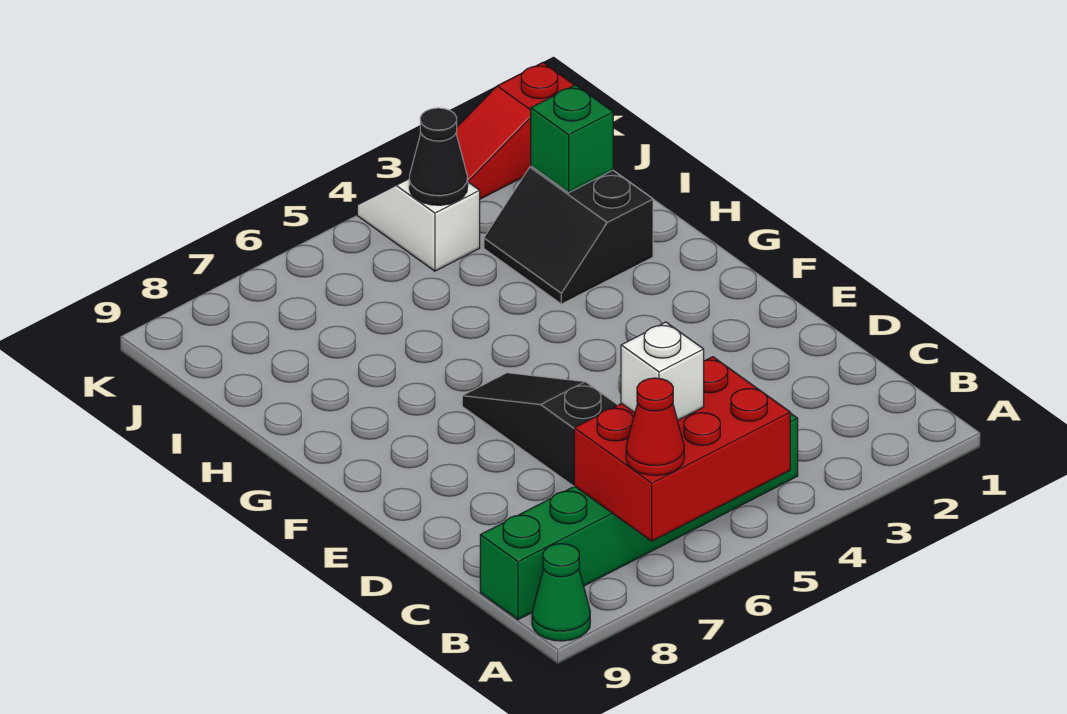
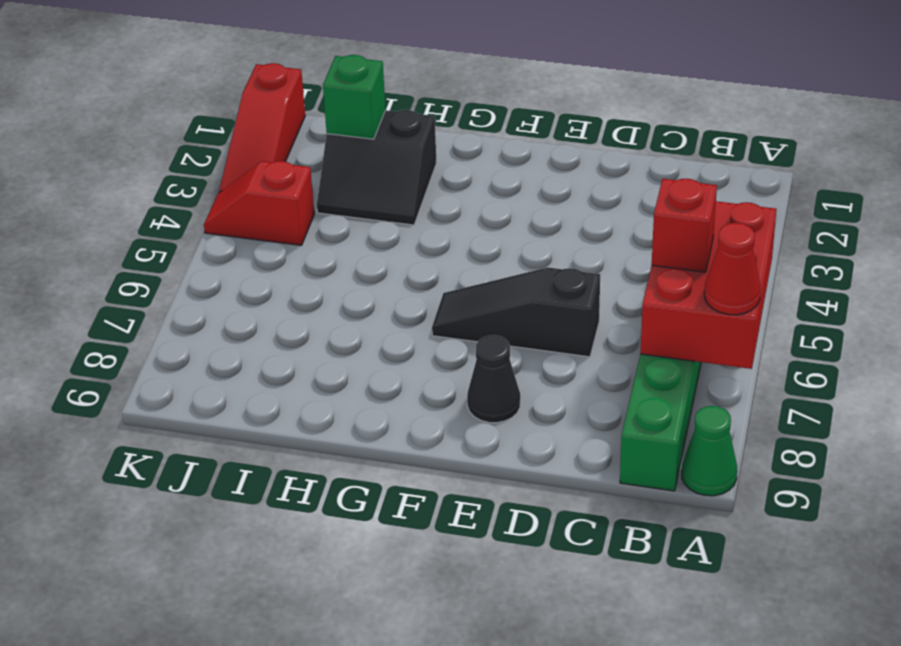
white 1x1 brick [621,322,704,420] -> red 1x1 brick [652,179,717,272]
white 1x2 slope [357,179,480,271] -> red 1x2 slope [204,161,314,245]
black 1x1 cone [409,108,468,205] -> black 1x1 cone moved to [467,335,520,423]

